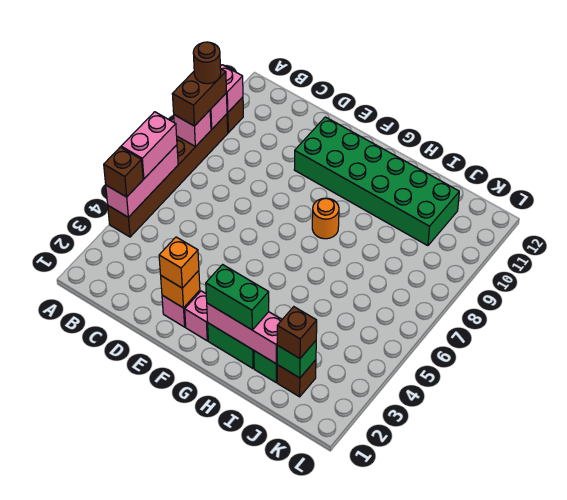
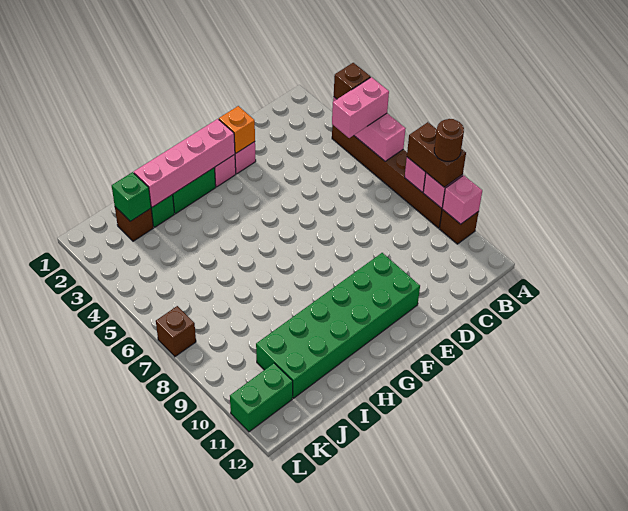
pink 1x2 brick [121,112,177,179] -> pink 1x2 brick turned to [332,77,389,138]
orange 1x1 brick [159,237,199,288] -> none
pink 1x3 brick [207,303,282,364] -> pink 1x4 brick [134,119,235,207]
green 1x2 brick [206,265,269,330] -> green 1x2 brick moved to [230,363,293,432]
orange 1x1 round brick [312,198,339,239] -> none
brown 1x1 brick [277,307,317,358] -> brown 1x1 brick moved to [156,306,196,357]

